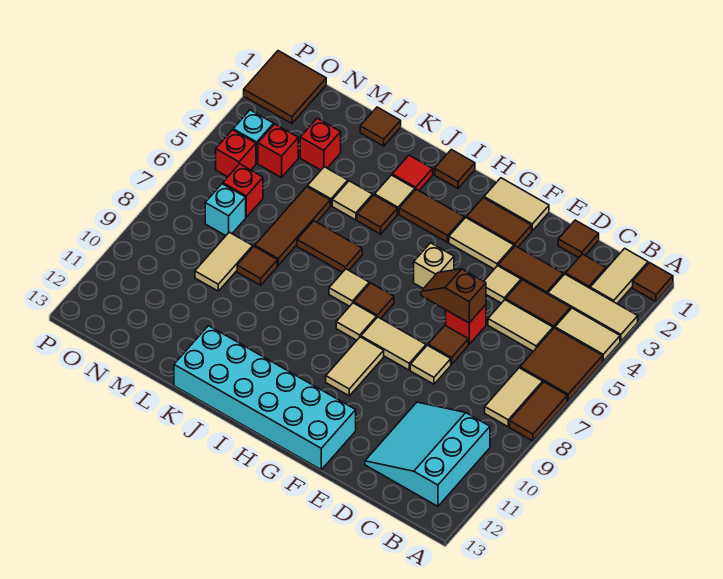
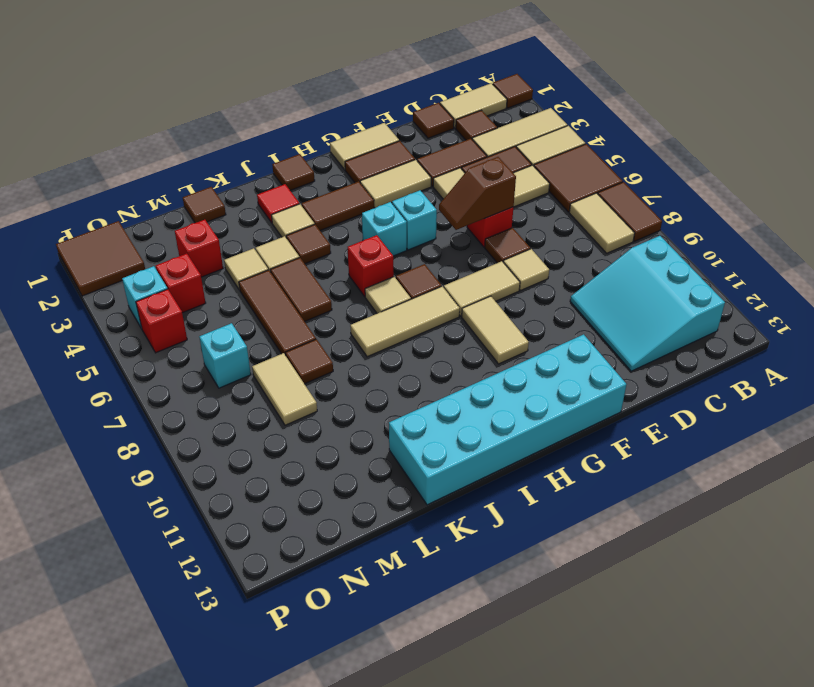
tan 1x2 tile [590,248,648,304] -> tan 1x2 tile turned to [440,83,507,128]
tan 1x1 brick [414,243,454,289] -> cyan 1x1 brick [392,190,437,250]
none -> cyan 1x1 brick [362,202,407,256]
tan 1x1 tile [336,303,377,340] -> tan 1x3 tile [350,286,460,357]
brown 1x2 tile [297,221,362,272] -> brown 1x2 tile turned to [271,258,332,322]
red 1x1 brick [223,164,263,217] -> red 1x1 brick moved to [348,235,394,296]

